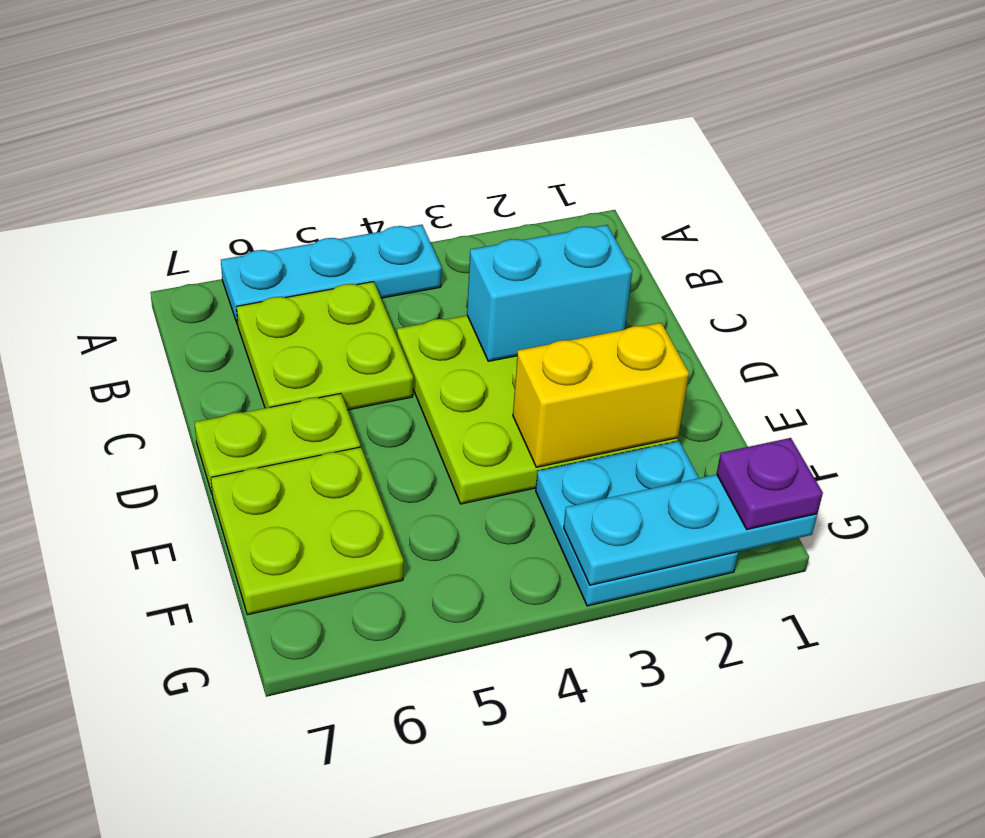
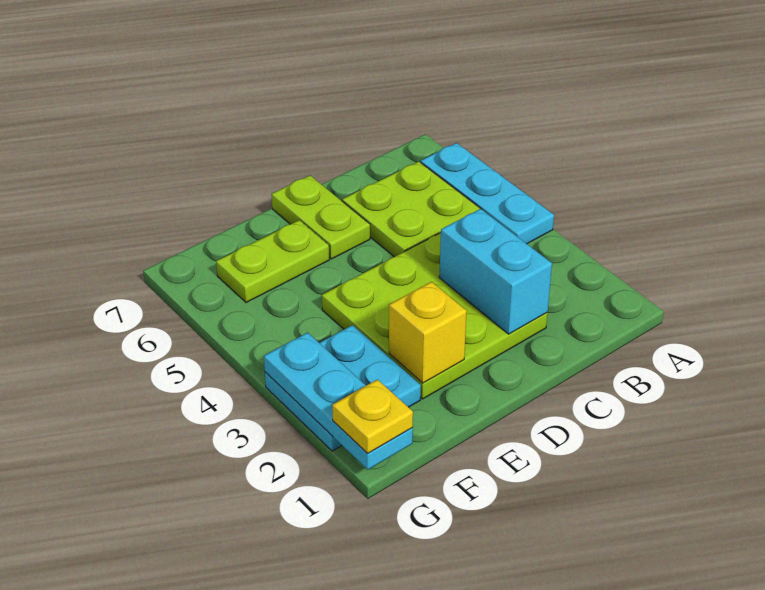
yellow 1x2 brick [513,323,689,467] -> yellow 1x1 brick [389,282,467,383]
lime 2x2 plate [211,447,403,615] -> lime 1x2 plate [216,220,329,303]
purple 1x1 plate [717,438,823,529] -> yellow 1x1 plate [332,379,413,453]

